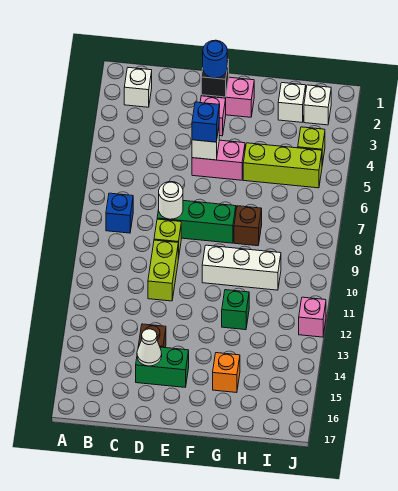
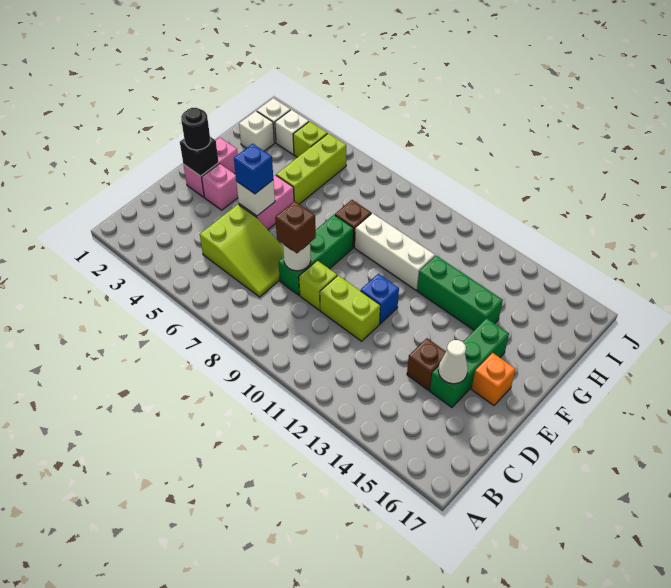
white 1x1 brick [124,68,152,107] -> white 1x1 brick moved to [275,110,309,154]
blue 1x1 brick [106,193,133,233] -> blue 1x1 brick moved to [361,274,399,324]
none -> lime 2x3 slope [200,204,284,297]
none -> brown 1x1 brick [275,201,316,253]
green 1x2 brick [136,345,189,387] -> green 1x3 brick [430,318,509,407]
blue 1x1 round brick [203,40,227,78] -> black 1x1 round brick [181,108,210,150]
white 1x3 brick [202,245,281,290] -> white 1x3 brick turned to [355,213,435,290]
green 1x1 brick [222,290,249,330] -> green 1x3 brick [417,256,503,330]
orange 1x1 brick [213,353,240,393] -> orange 1x1 brick moved to [471,353,516,405]
pink 1x1 brick [299,297,326,337] -> none

